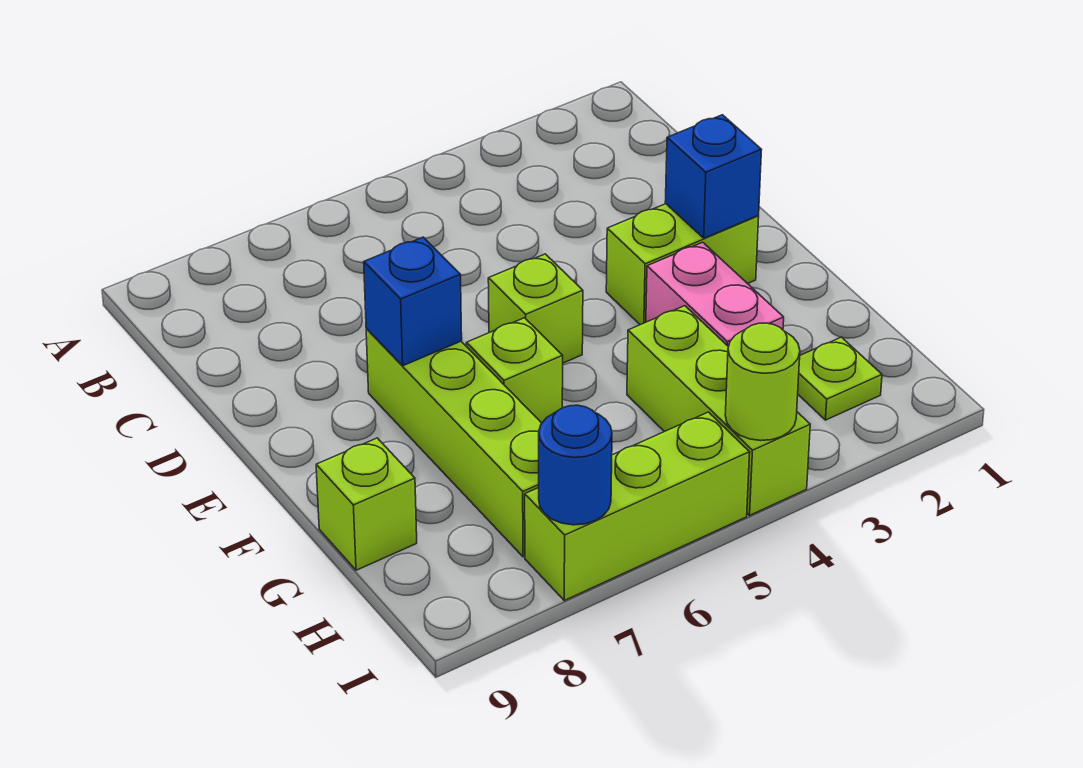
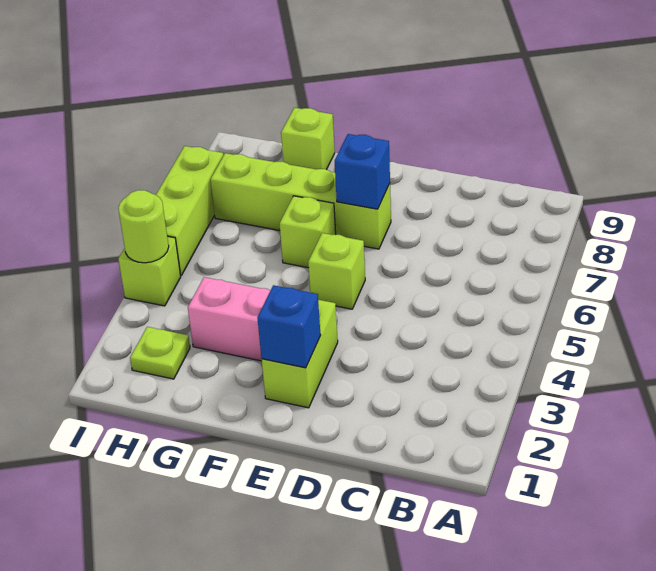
lime 1x3 brick [627,306,810,515] -> lime 1x1 brick [118,236,181,306]
blue 1x1 round brick [539,405,612,525] -> none

